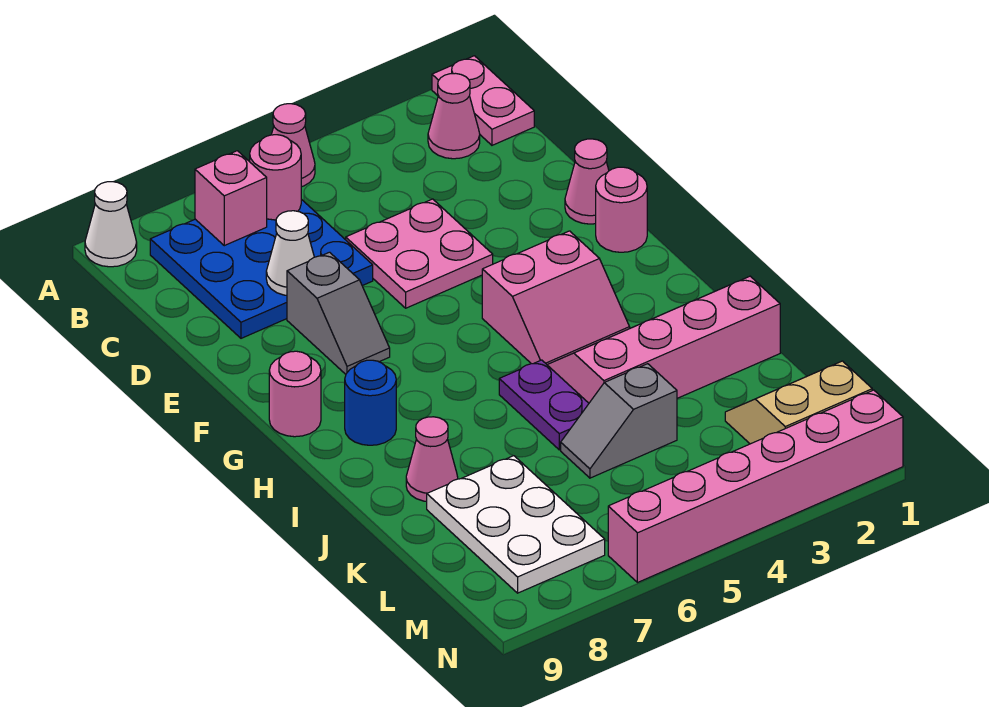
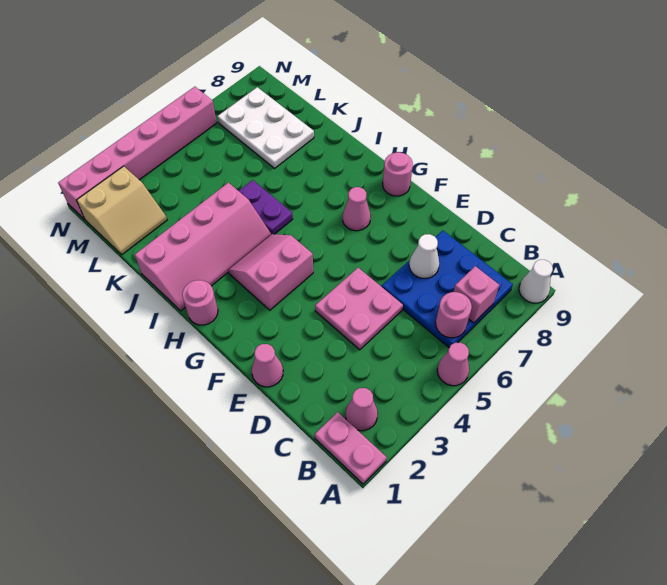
grey 1x2 slope [287,252,390,374] -> none
pink 1x1 round brick [596,167,647,252] -> pink 1x1 round brick moved to [182,280,218,325]
blue 1x1 round brick [345,360,396,445] -> none
pink 1x1 cone [406,417,458,501] -> pink 1x1 cone moved to [343,187,371,231]
grey 1x2 slope [561,364,677,478] -> none

